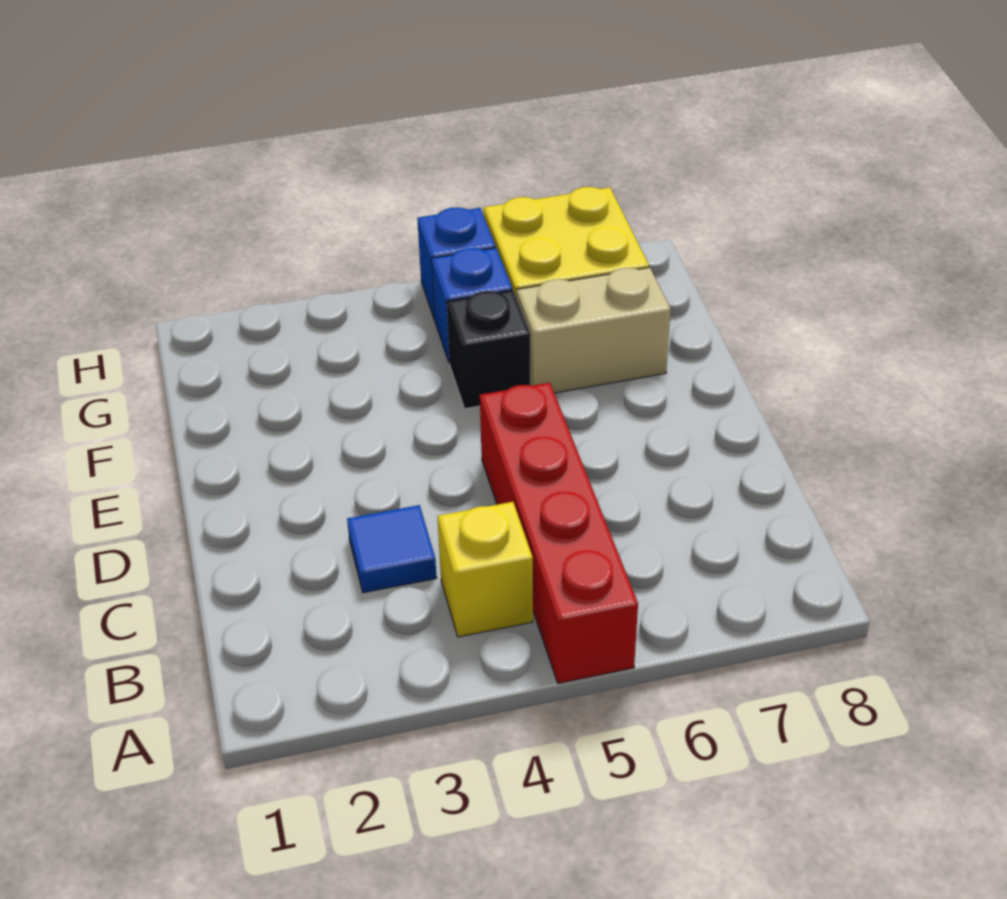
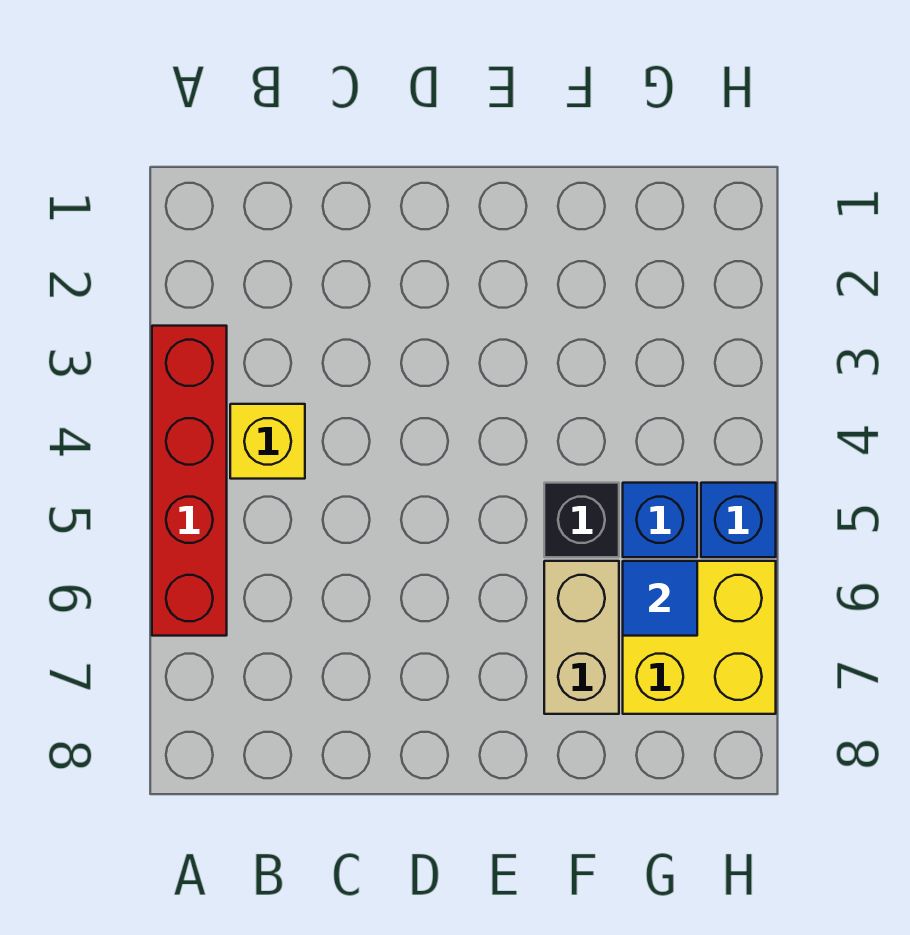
red 1x4 brick [480,383,638,684] -> red 1x4 brick turned to [152,326,227,636]
blue 1x1 tile [347,505,437,593] -> blue 1x1 tile moved to [623,561,697,636]

